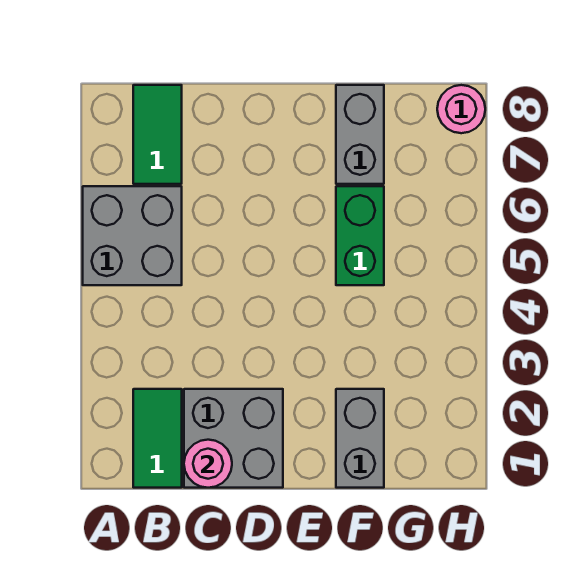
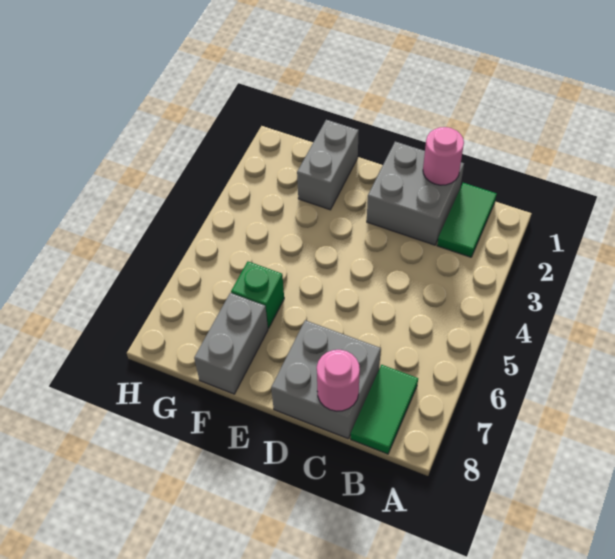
grey 2x2 brick [83,186,182,285] -> grey 2x2 brick moved to [271,320,381,439]
green 1x2 brick [336,186,384,285] -> green 1x1 brick [231,262,284,328]
pink 1x1 round brick [437,85,485,133] -> pink 1x1 round brick moved to [317,350,360,411]

